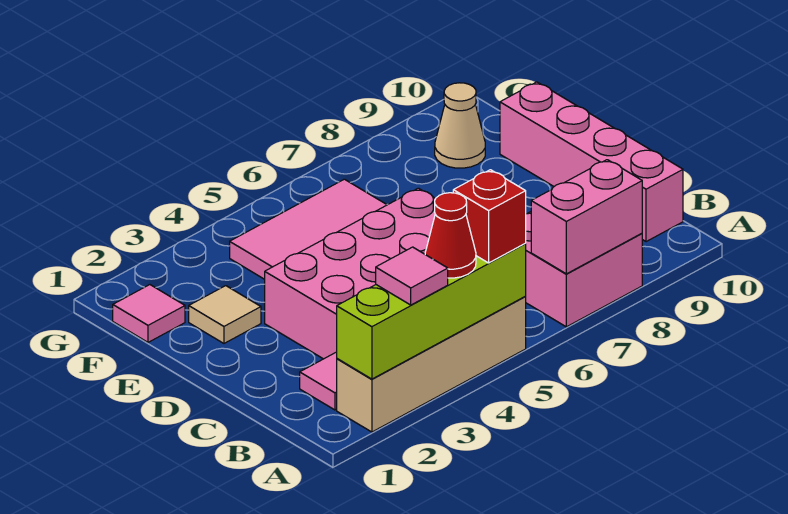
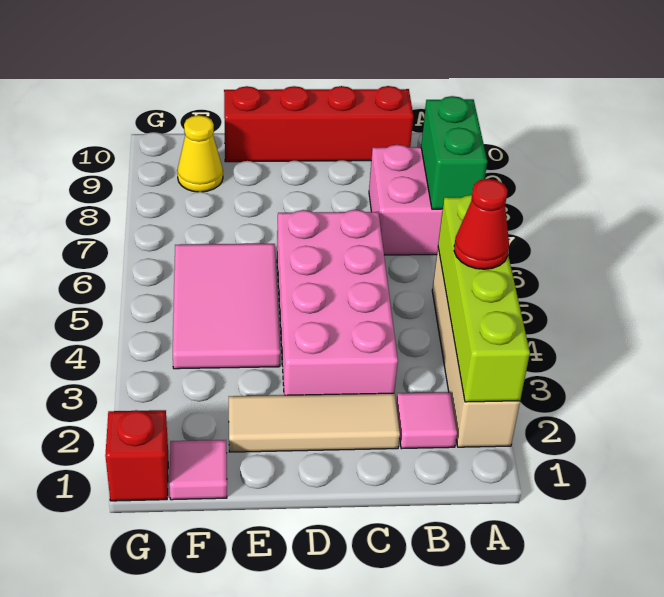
pink 1x1 tile [376,247,448,305] -> none
red 1x1 brick [453,170,526,263] -> red 1x1 brick moved to [105,410,168,501]
pink 1x2 brick [531,160,642,274] -> green 1x2 brick [421,96,487,209]
pink 1x4 brick [500,82,683,242] -> red 1x4 brick [224,86,413,162]
tan 1x1 tile [189,286,261,343] -> tan 1x3 tile [229,393,400,452]
tan 1x1 cone [435,83,485,168] -> yellow 1x1 cone [177,115,223,192]

